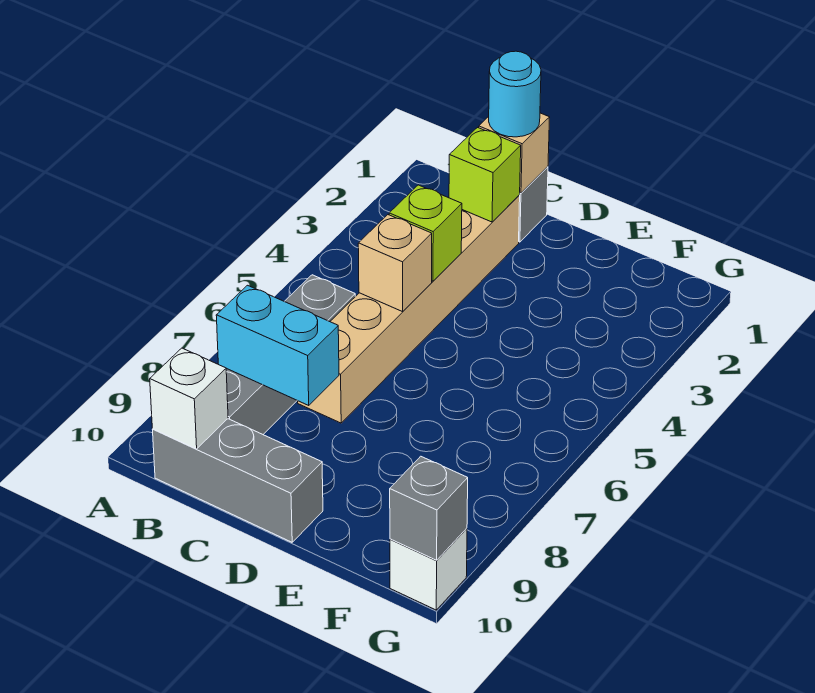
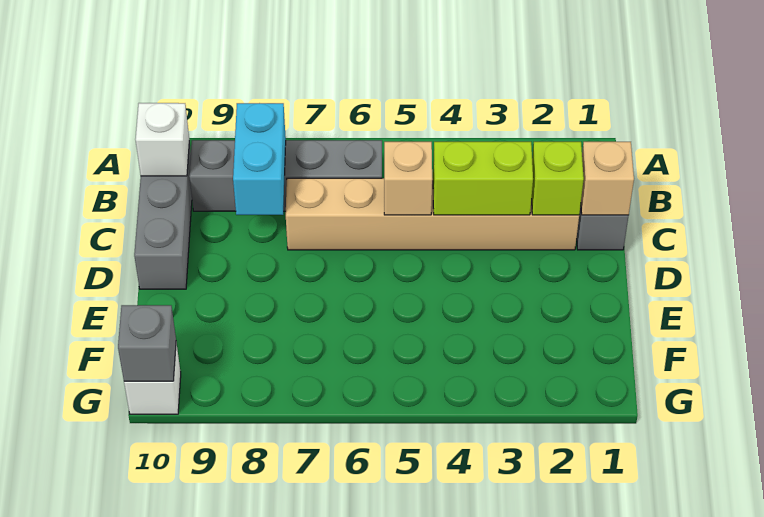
cyan 1x1 round brick [489,51,541,137] -> none
lime 1x1 brick [389,185,462,281] -> lime 1x2 brick [433,142,533,215]

